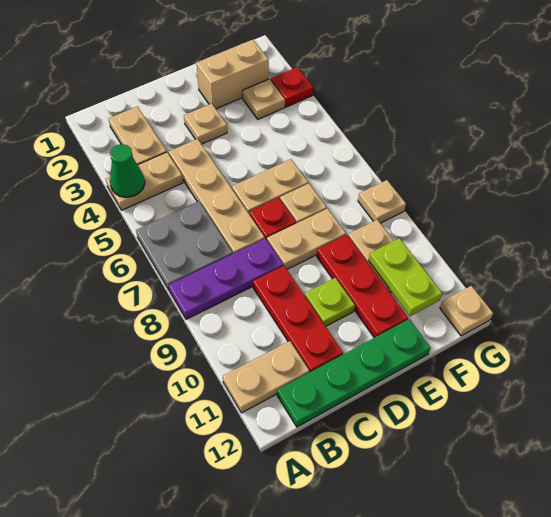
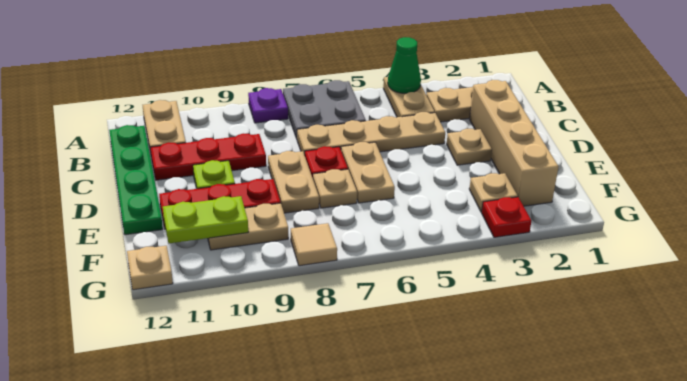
purple 1x3 plate [169,238,283,319] -> purple 1x1 plate [248,88,288,123]
tan 1x2 brick [196,40,269,109] -> tan 1x4 brick [470,80,559,206]
tan 1x1 plate [358,180,406,223] -> tan 1x1 tile [291,223,337,266]

